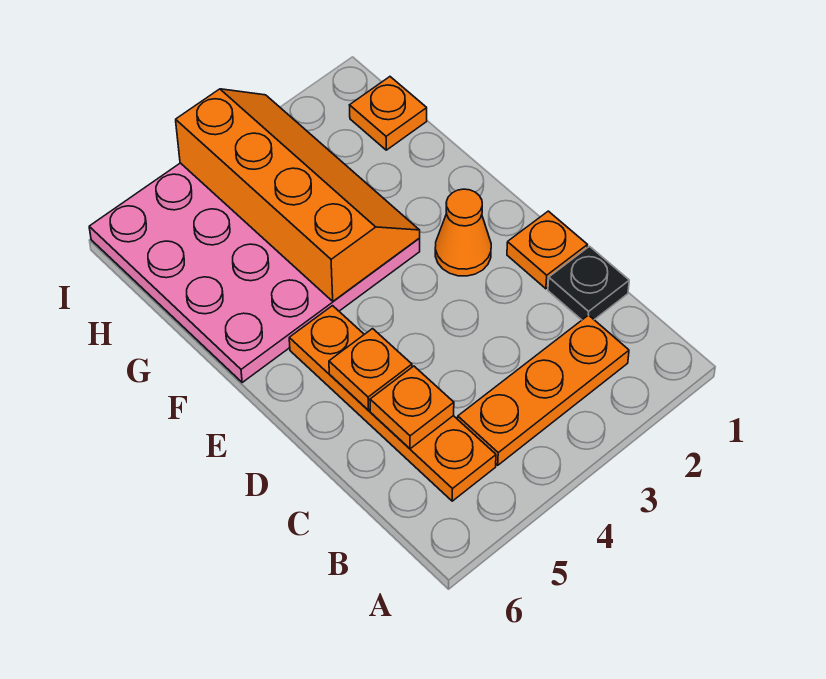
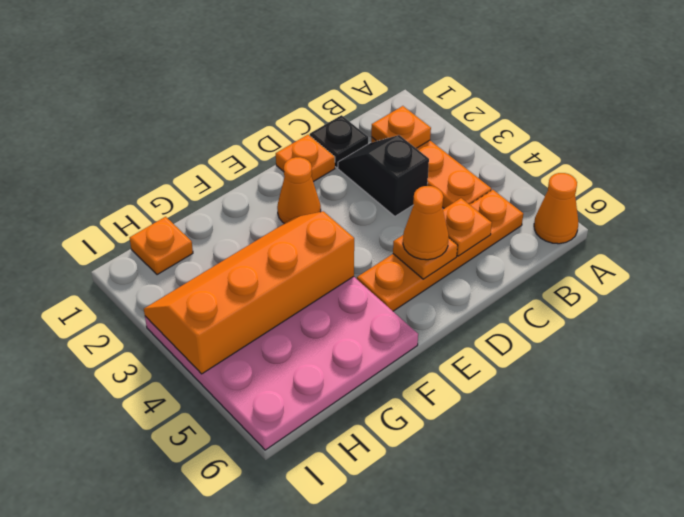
none -> orange 1x1 cone [534,173,578,244]
none -> orange 1x1 plate [371,106,431,148]
none -> black 1x2 slope [338,135,429,216]
none -> orange 1x1 cone [403,186,449,260]

